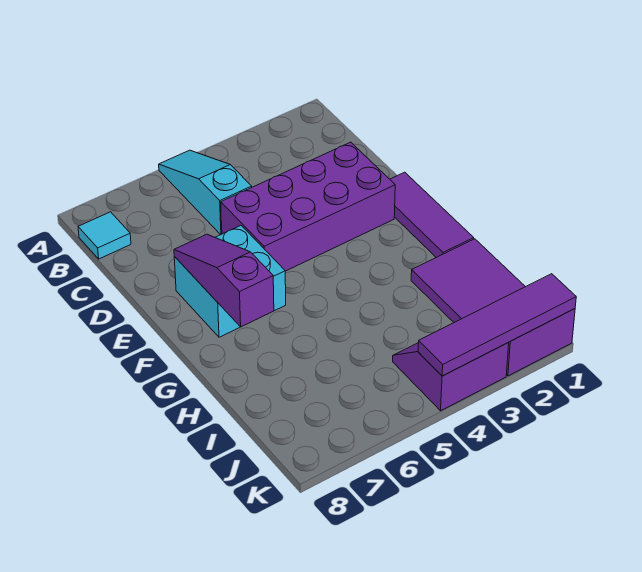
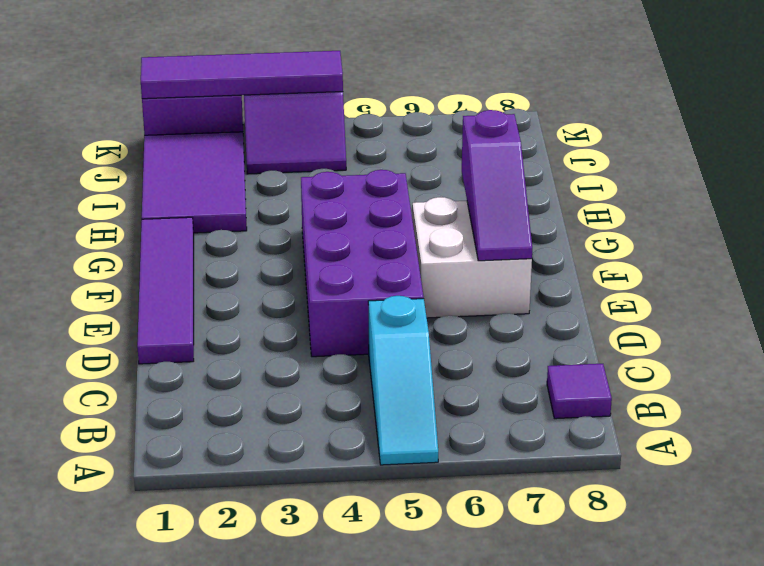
cyan 1x1 tile [78,212,131,259] -> purple 1x1 tile [547,364,612,419]
purple 2x4 brick [221,142,395,271] -> purple 2x4 brick turned to [301,170,424,357]
purple 1x3 tile [390,172,474,257] -> purple 1x4 tile [137,217,194,364]
cyan 2x2 brick [174,226,286,337] -> white 2x2 brick [412,197,532,318]

